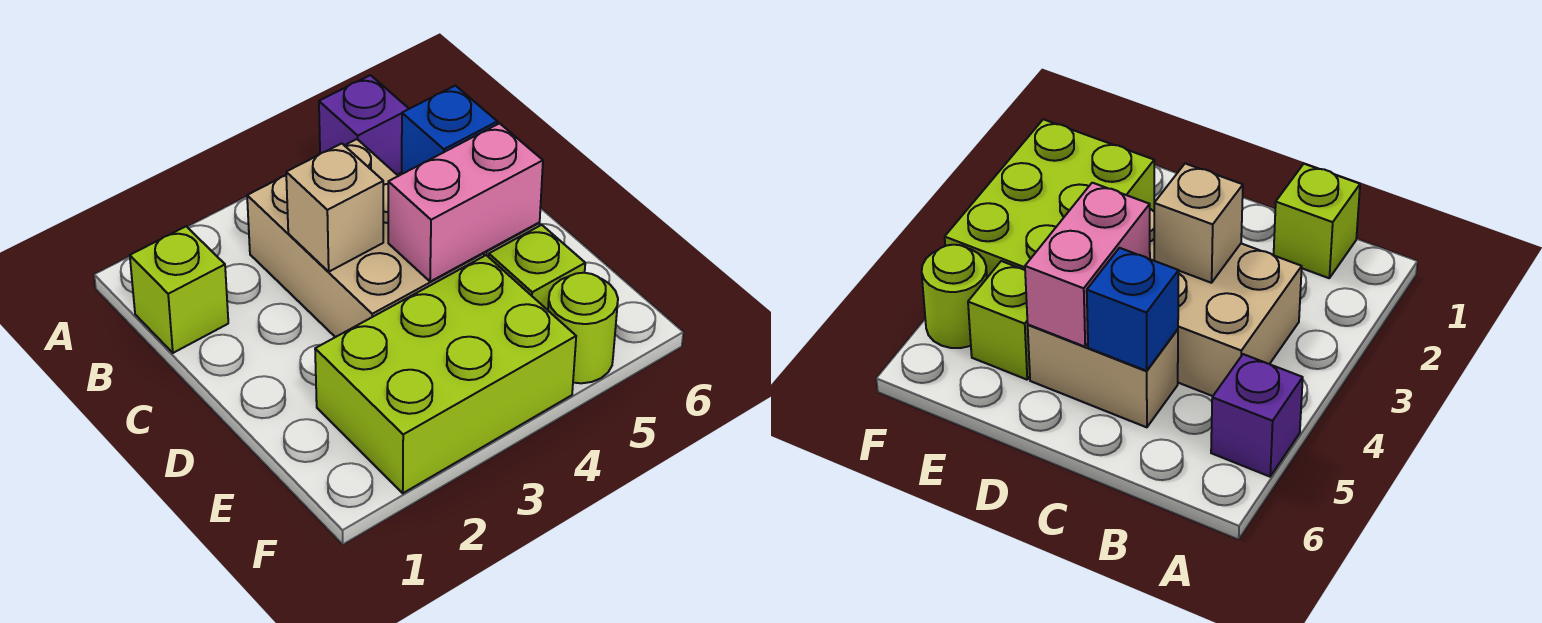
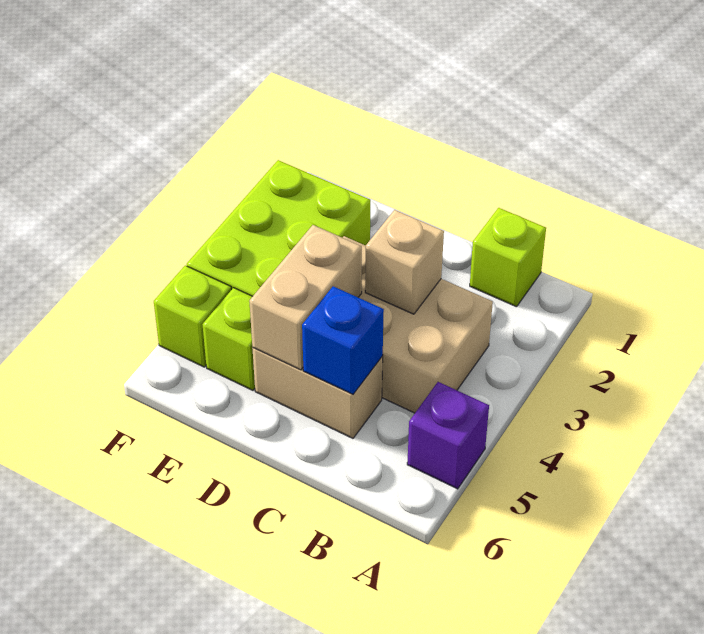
pink 1x2 brick [388,123,543,282] -> tan 1x2 brick [249,225,362,370]
lime 1x1 round brick [548,273,618,383] -> lime 1x1 brick [154,266,231,367]

